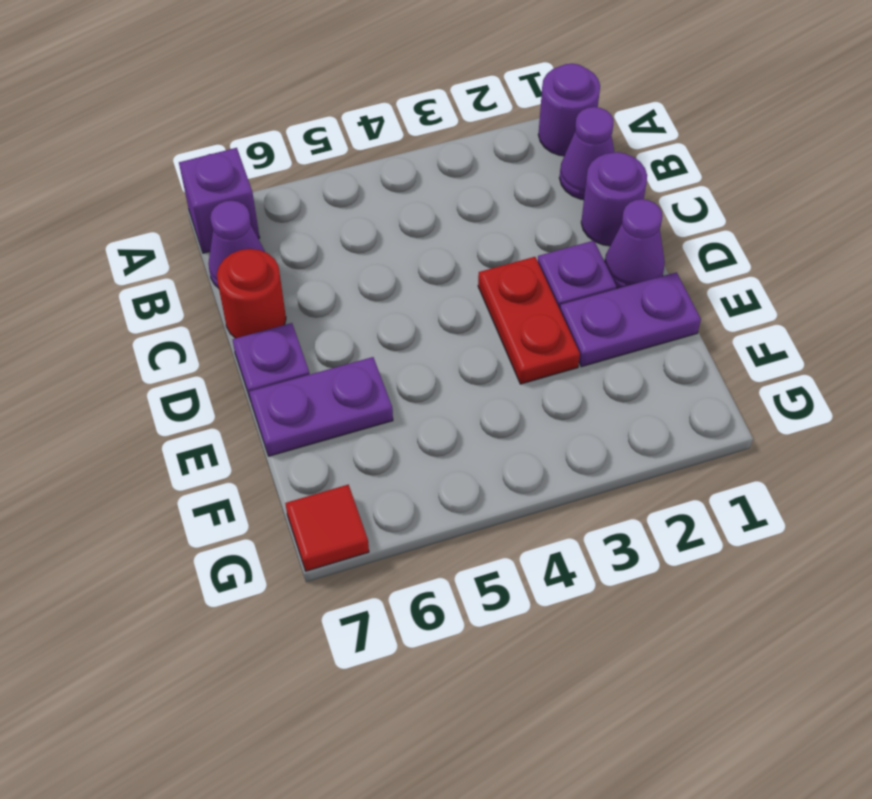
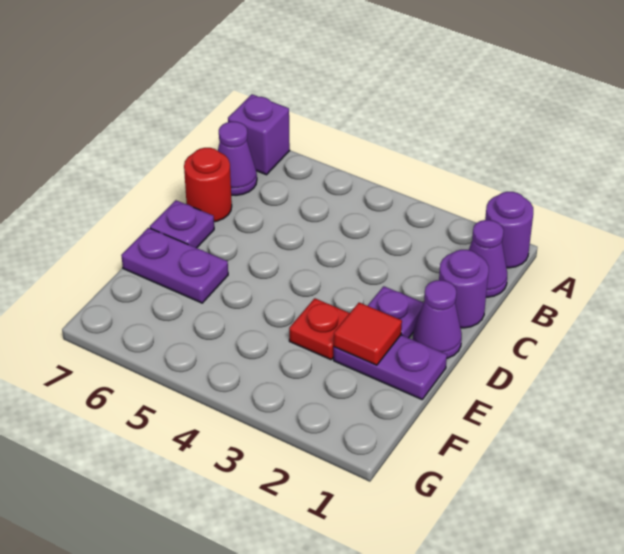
red 1x2 plate [478,257,580,384] -> red 1x1 plate [289,298,350,360]
red 1x1 tile [285,485,369,571] -> red 1x1 tile moved to [334,303,402,365]

